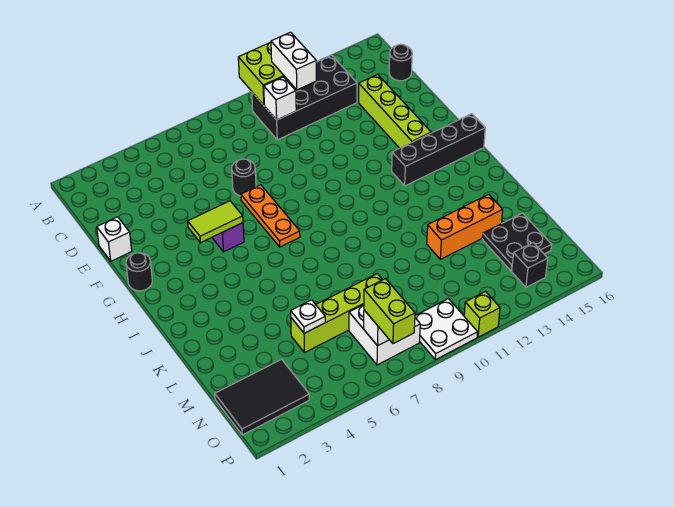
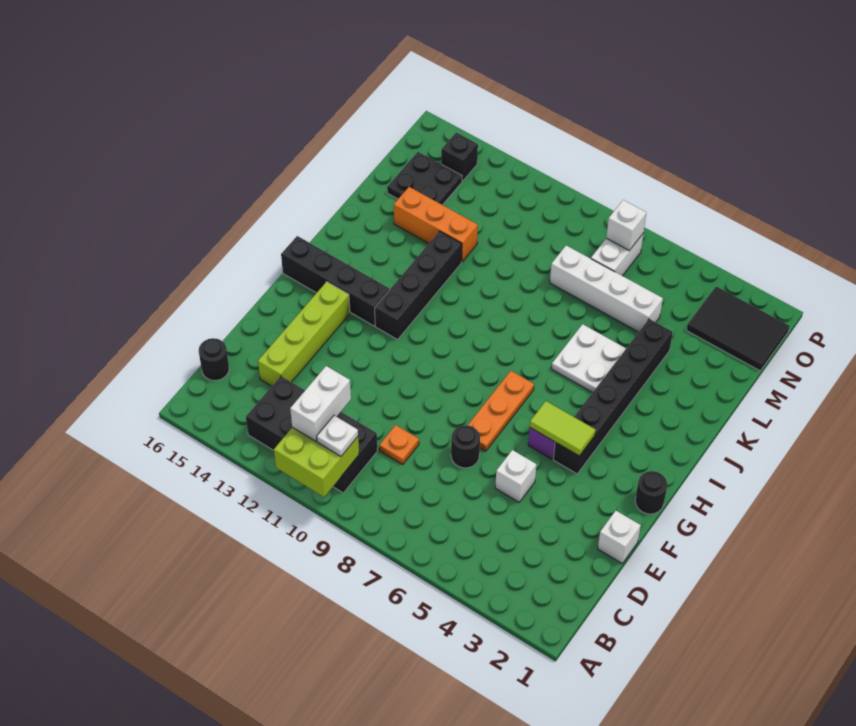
white 1x1 brick [264,77,296,120] -> white 1x1 brick moved to [495,450,536,502]
none -> orange 1x1 plate [379,425,419,464]
none -> black 1x6 brick [553,319,673,474]
none -> black 1x4 brick [375,231,462,340]
lime 1x4 brick [291,274,382,353] -> white 1x4 brick [550,246,663,332]
white 1x1 plate [291,300,325,333] -> white 1x1 plate moved to [317,416,358,456]
white 2x2 brick [349,305,420,365] -> white 1x2 brick [591,234,643,276]
lime 1x2 brick [364,279,415,344] -> none
white 2x2 plate [415,299,478,360] -> white 2x2 plate moved to [552,324,626,393]
lime 1x1 brick [464,292,500,337] -> none

